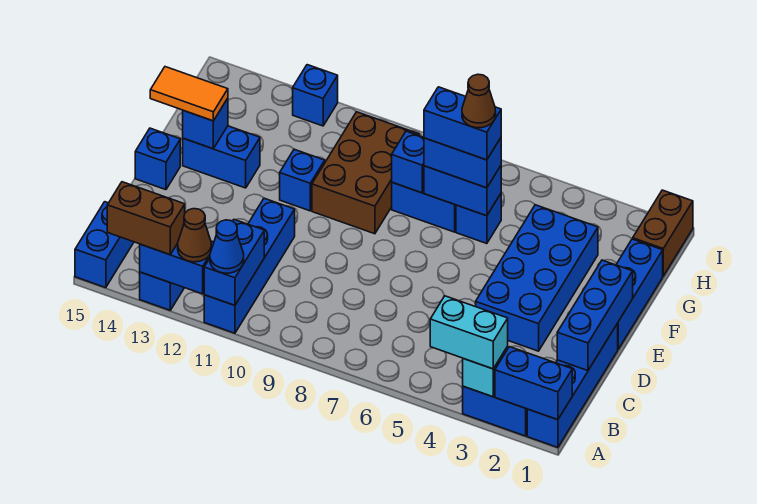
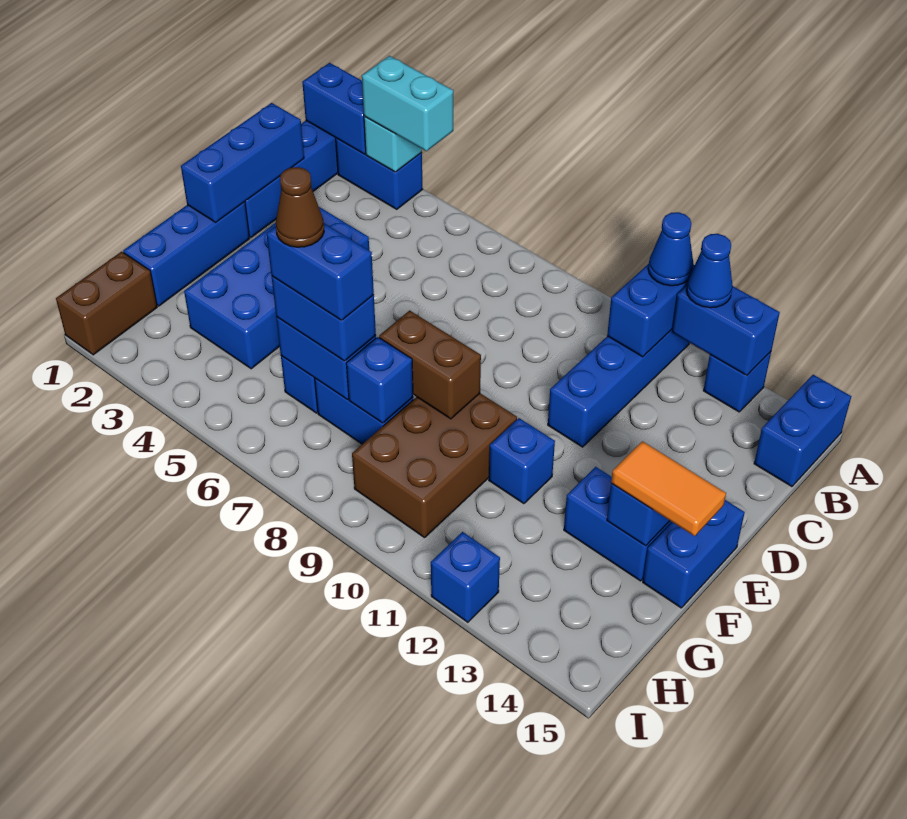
brown 1x1 cone [178,209,211,262] -> blue 1x1 cone [686,234,733,308]
brown 1x2 brick [107,182,185,255] -> brown 1x2 brick moved to [379,310,481,419]
blue 1x1 brick [135,128,180,190] -> blue 1x2 brick [643,500,745,608]

